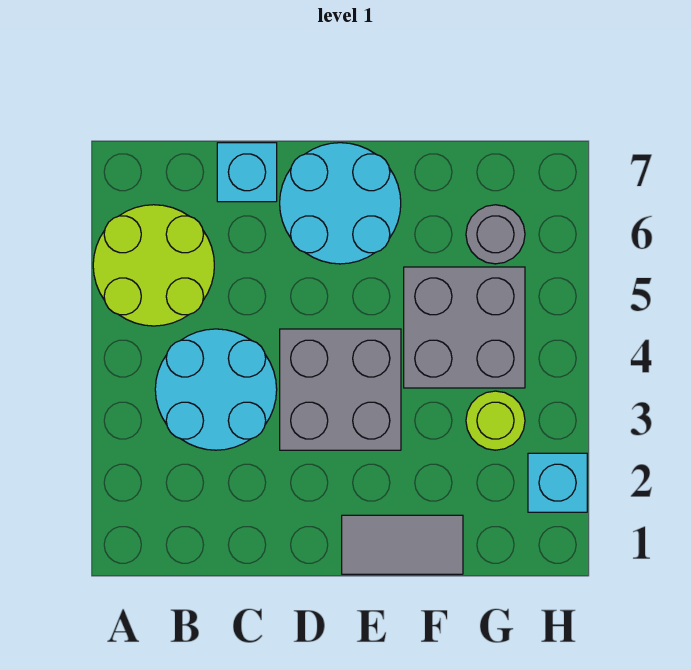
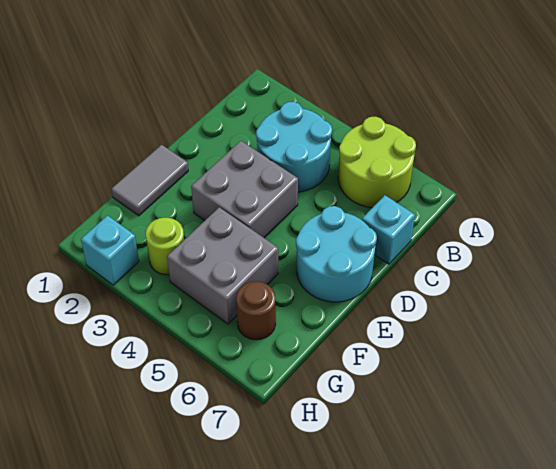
grey 1x1 round brick [466,205,525,264] -> brown 1x1 round brick [236,281,276,340]

